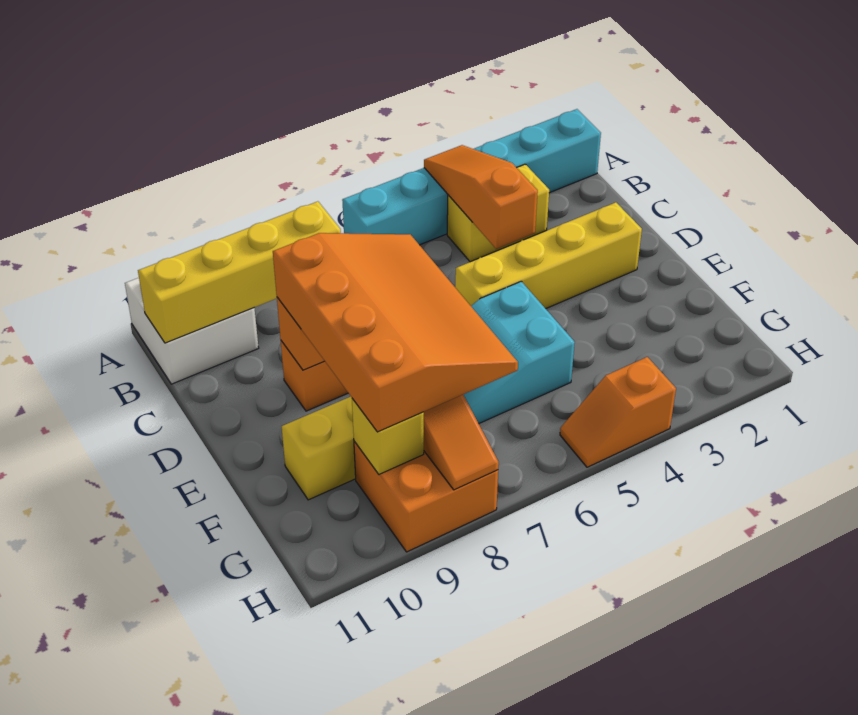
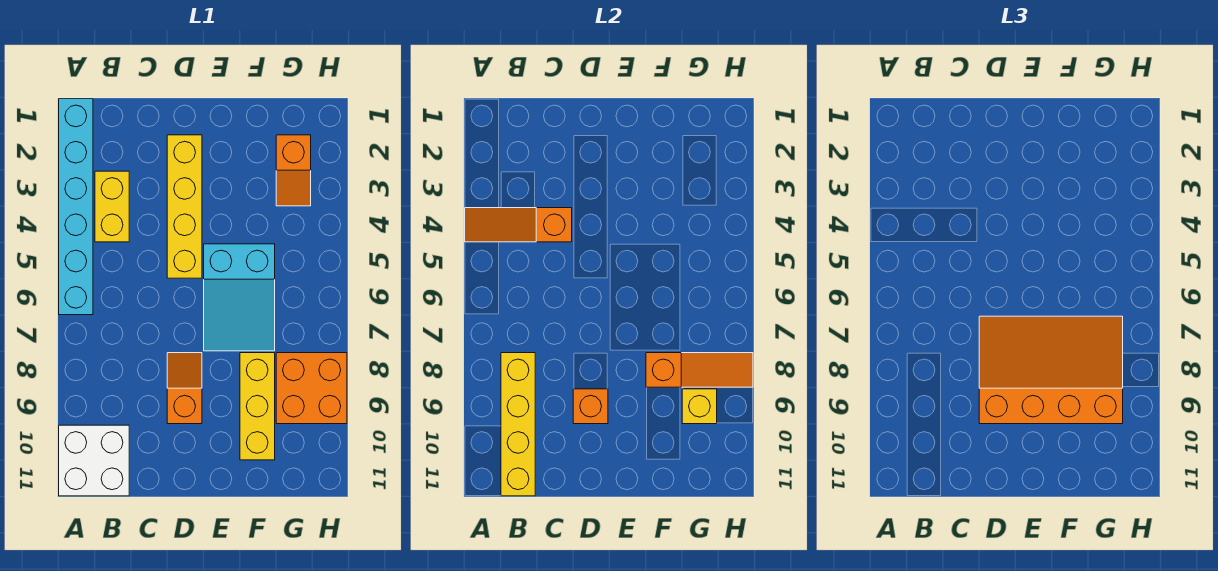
orange 1x2 slope [560,357,676,467] -> orange 1x2 slope moved to [276,135,311,206]

